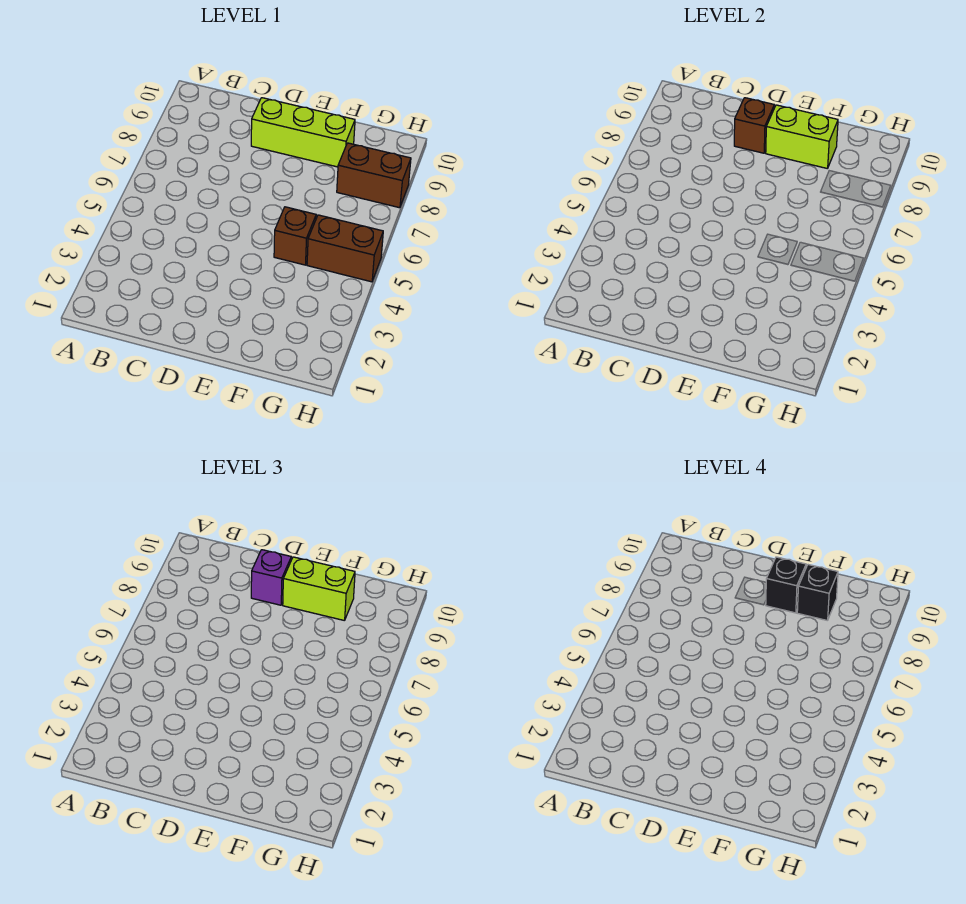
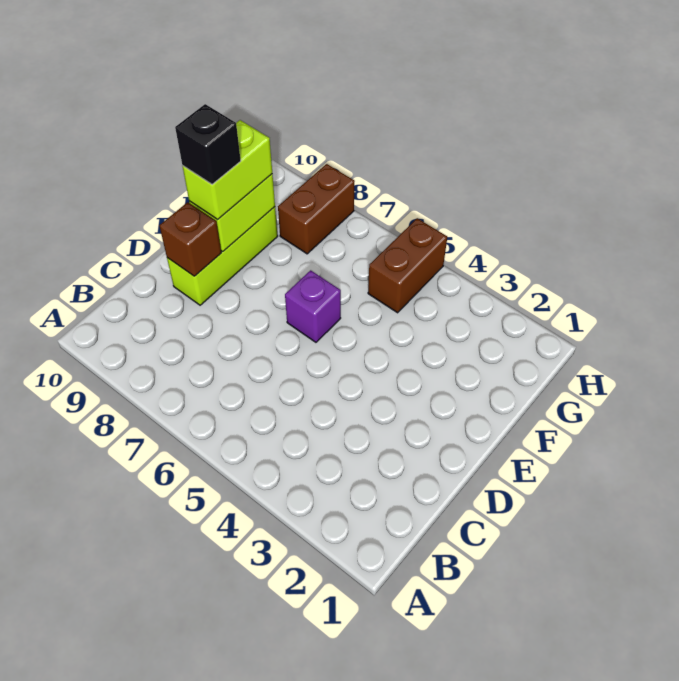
purple 1x1 brick [251,550,291,605] -> purple 1x1 brick moved to [285,270,341,342]
brown 1x1 brick [274,207,316,265] -> none
black 1x1 brick [797,565,838,621] -> none

